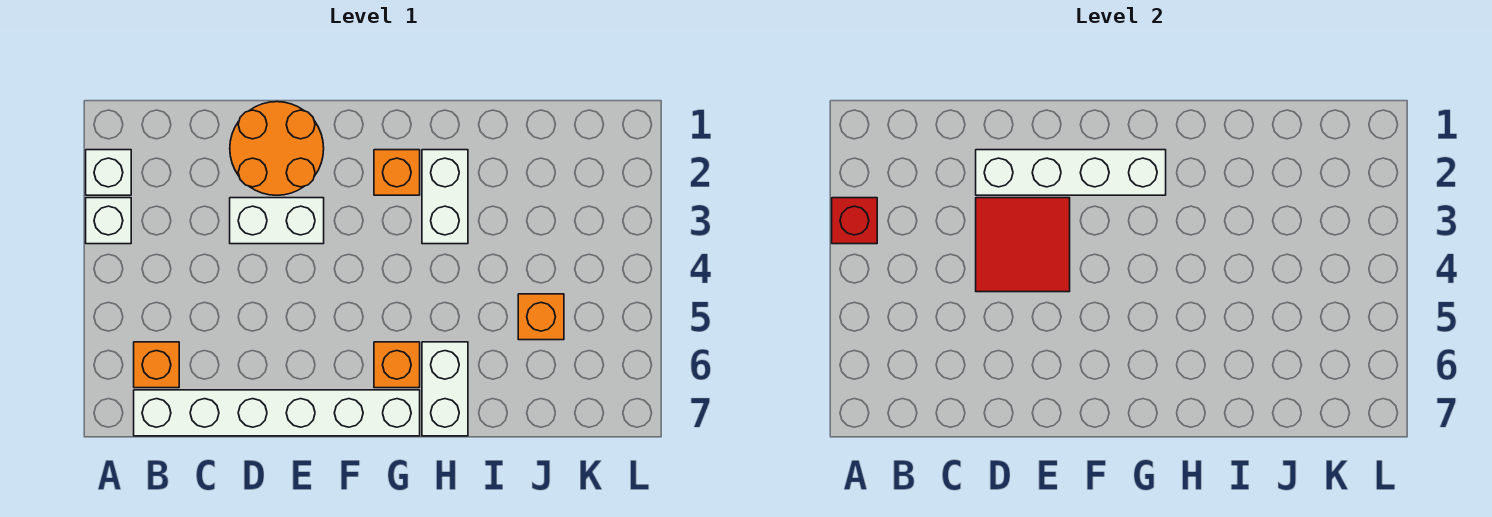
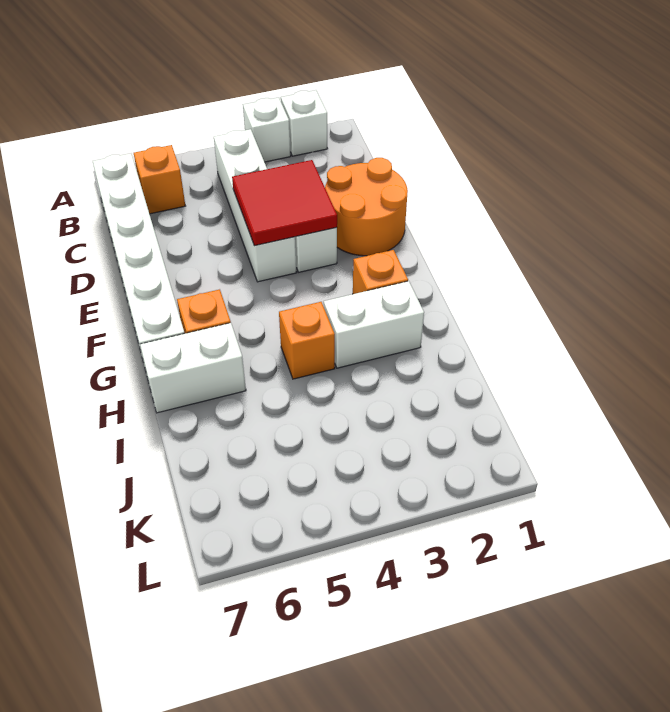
red 1x1 brick [832,198,877,244] -> none
white 1x4 brick [976,150,1166,195] -> white 1x4 brick moved to [214,129,297,282]
orange 1x1 brick [518,294,564,340] -> orange 1x1 brick moved to [279,302,335,379]

